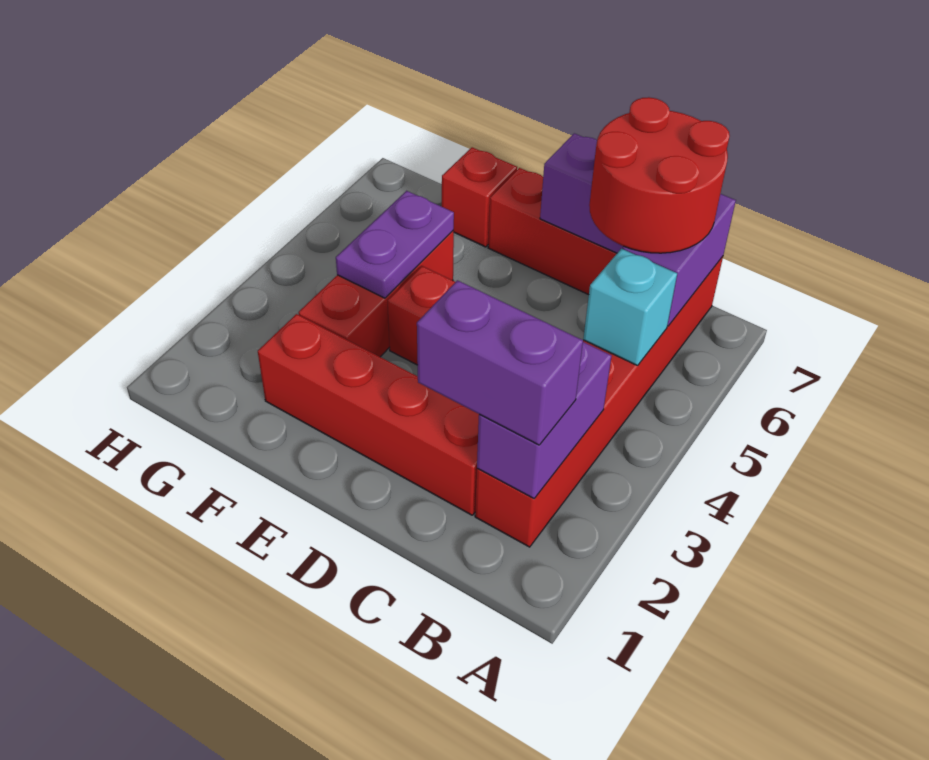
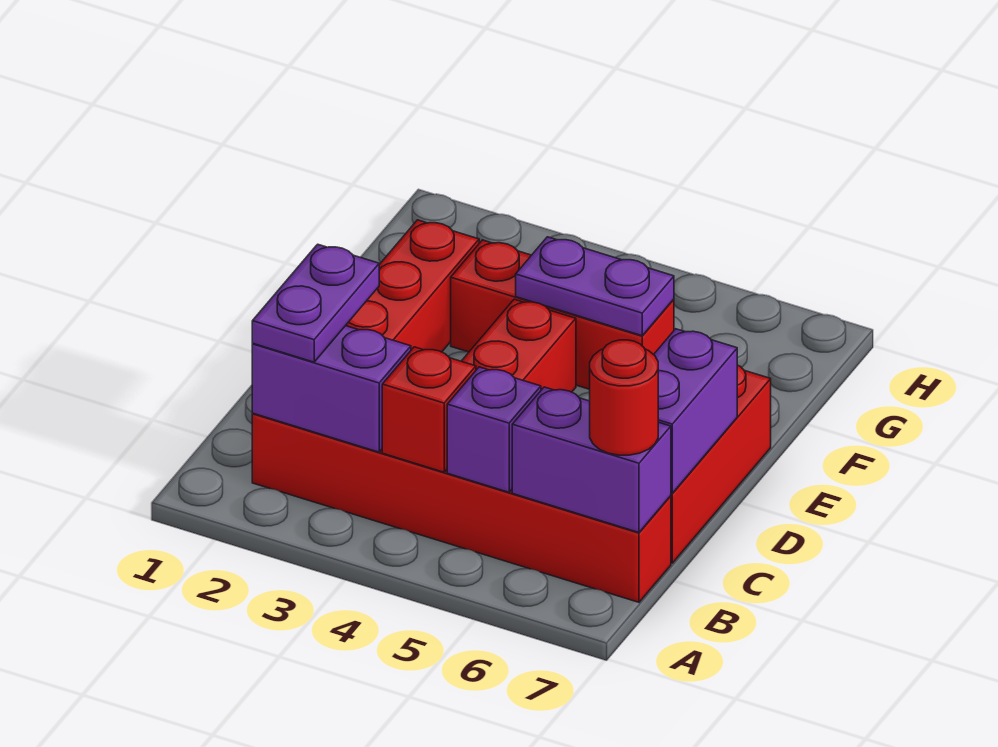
purple 1x2 brick [417,280,583,445] -> purple 1x2 plate [252,244,379,362]
cyan 1x1 brick [583,249,677,366] -> purple 1x1 brick [447,367,541,492]
red 2x2 round brick [589,97,730,253] -> red 1x1 round brick [590,340,658,455]
red 1x1 brick [442,147,517,247] -> red 1x1 brick moved to [382,347,476,472]

